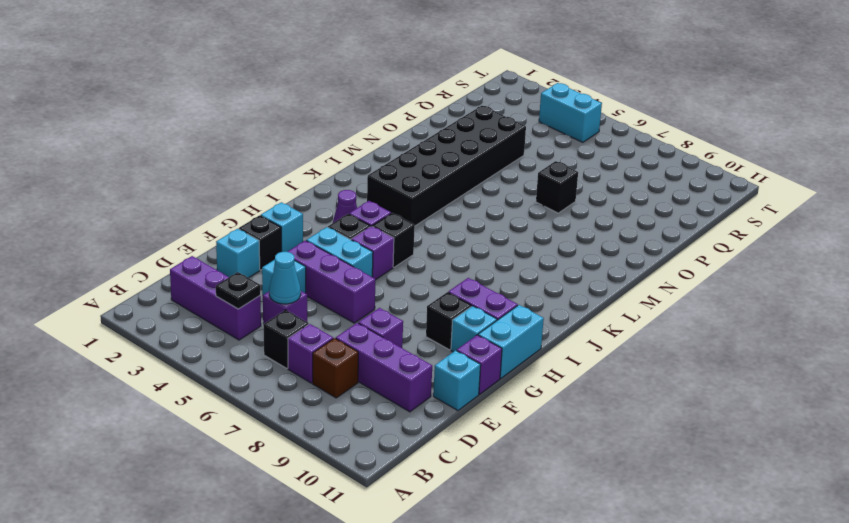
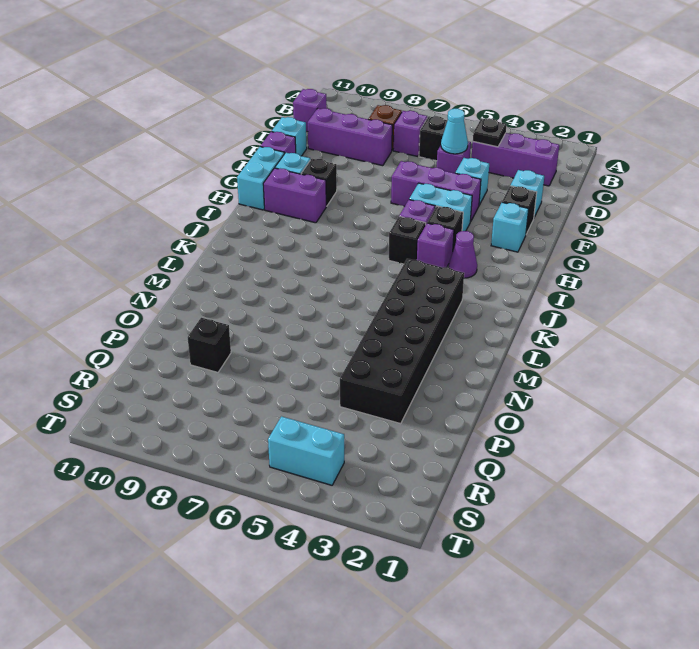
purple 1x1 brick [358,308,403,348] -> purple 1x1 brick moved to [293,89,327,132]
black 1x1 brick [536,161,578,213] -> black 1x1 brick moved to [188,318,231,372]

